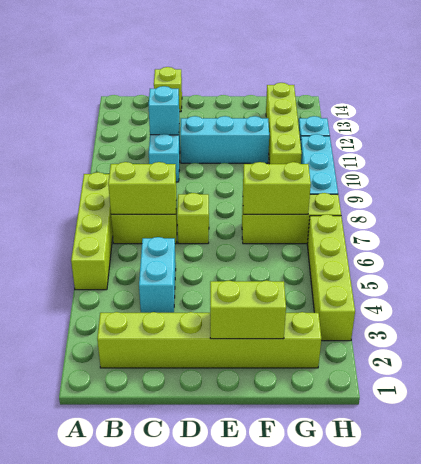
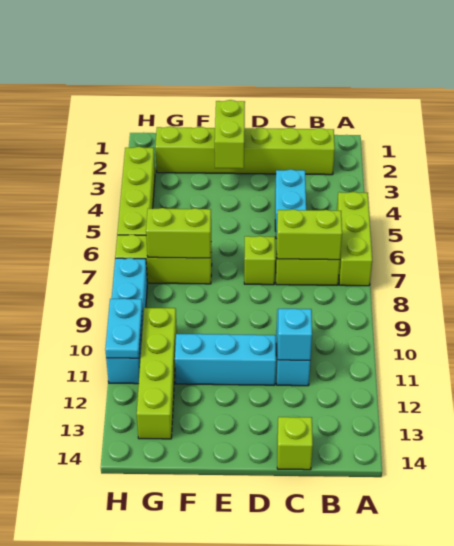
lime 1x4 brick [71,172,113,290] -> lime 1x3 brick [337,192,372,286]
lime 1x2 brick [210,280,286,339] -> lime 1x2 brick turned to [215,100,245,169]
none -> cyan 1x2 plate [105,299,142,358]

